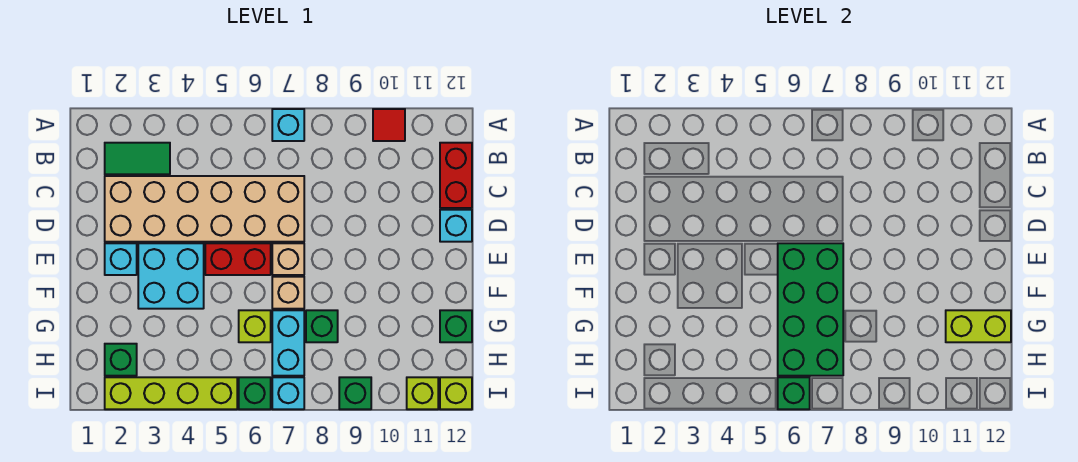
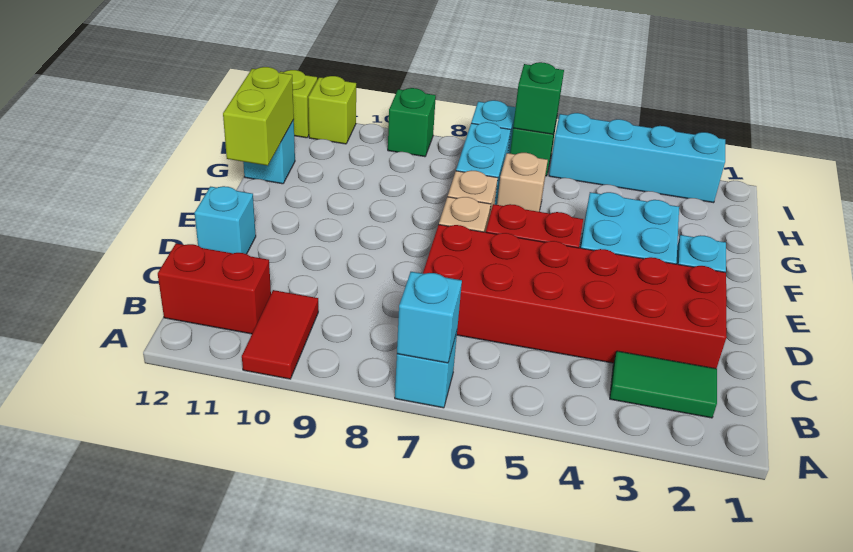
none -> cyan 1x1 brick [397,272,462,363]
red 1x1 tile [373,109,405,141] -> red 1x2 tile [242,290,318,379]
red 1x2 brick [440,143,472,208] -> red 1x2 brick turned to [158,244,271,334]
tan 2x6 brick [105,176,304,242] -> red 2x6 brick [423,224,727,369]
green 2x4 brick [778,243,843,376] -> none
lime 1x1 brick [239,310,271,342] -> tan 1x1 brick [497,153,548,212]
green 1x1 brick [306,310,338,342] -> none
lime 1x2 brick [946,310,1011,342] -> lime 1x2 brick turned to [223,67,294,166]
green 1x1 brick [440,310,472,342] -> cyan 1x1 brick [243,120,295,184]
green 1x1 brick [105,344,137,376] -> none
lime 1x4 brick [105,377,237,409] -> cyan 1x4 brick [549,113,725,203]

